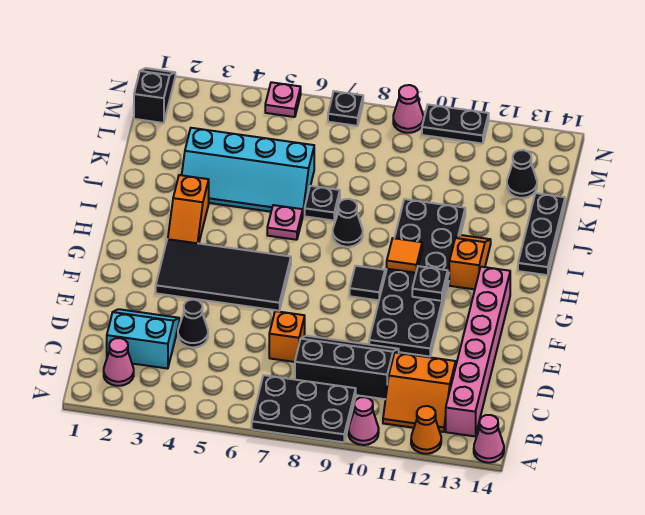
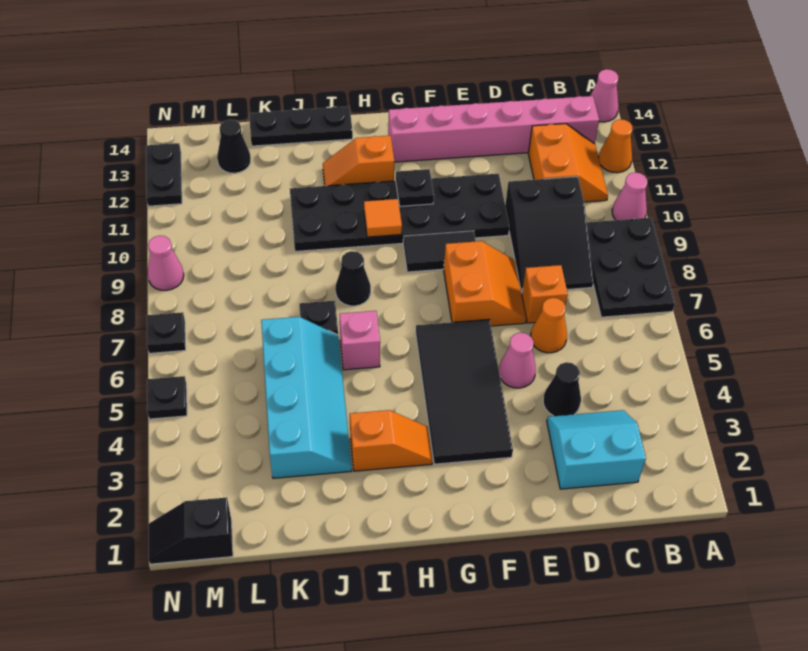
pink 1x1 cone [104,338,134,386] -> pink 1x1 cone moved to [499,333,536,388]
cyan 2x2 slope [107,309,179,369] -> cyan 2x2 slope turned to [547,410,646,489]
black 2x3 slope [295,336,399,399] -> black 2x3 slope turned to [505,177,593,293]
none -> orange 1x1 cone [531,298,567,353]
none -> orange 2x2 slope [444,241,526,326]
black 1x1 tile [350,266,385,300] -> black 1x2 tile [403,231,476,272]
pink 1x1 plate [267,205,303,240] -> pink 1x1 brick [340,311,380,370]
pink 1x1 plate [265,82,301,117] -> black 1x1 plate [147,376,187,419]
black 1x2 plate [422,105,489,144] -> black 1x2 plate moved to [146,143,182,206]

